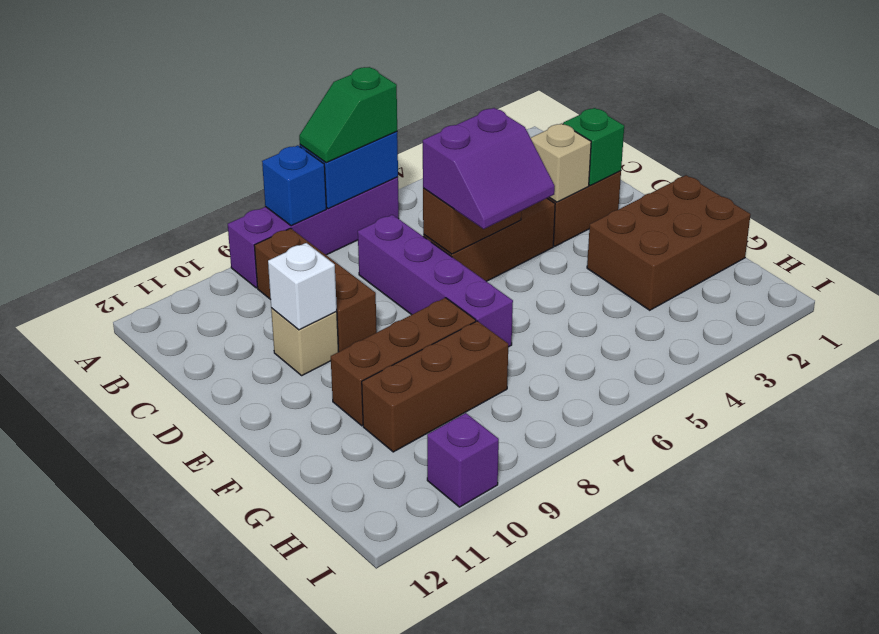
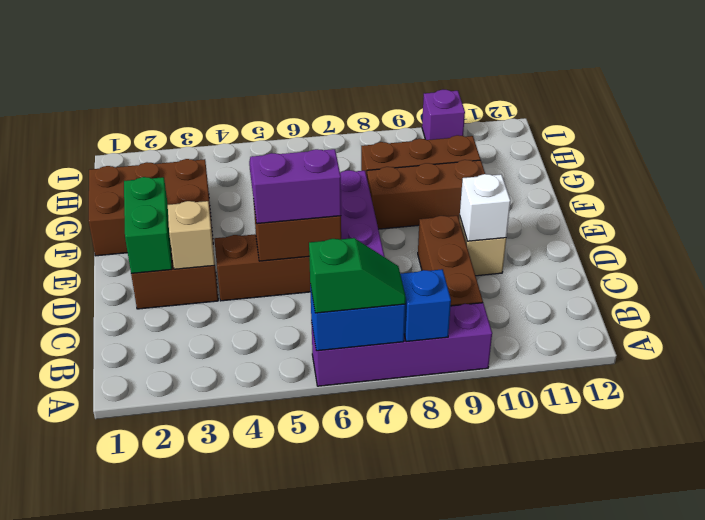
green 1x1 brick [563,108,624,185] -> green 1x2 brick [124,177,172,273]

